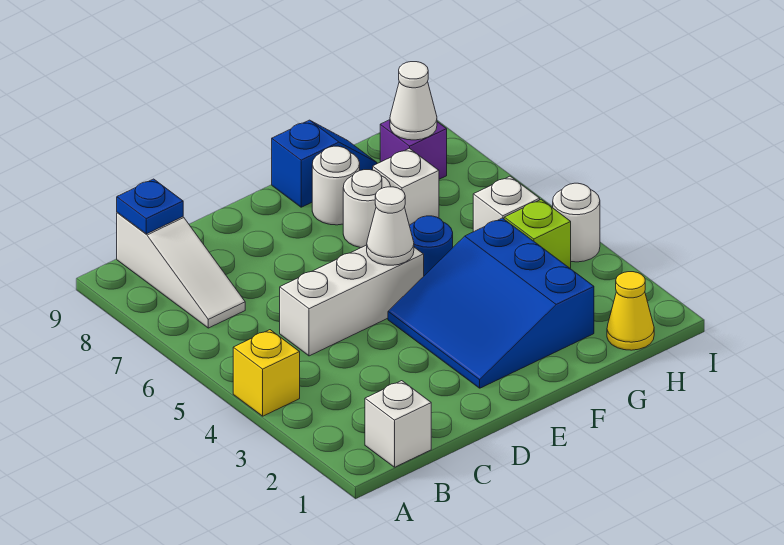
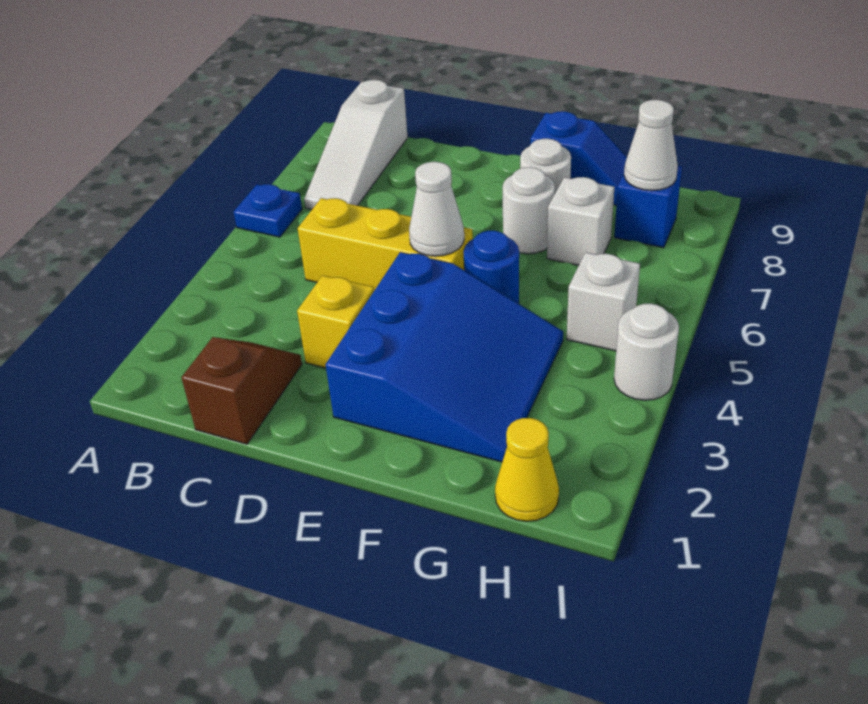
yellow 1x1 brick [233,330,300,416] -> yellow 1x1 brick moved to [297,275,374,368]
white 1x1 brick [365,381,431,467] -> none
blue 1x1 plate [117,179,183,234] -> blue 1x1 plate moved to [234,184,302,237]
none -> brown 1x2 slope [181,337,302,444]
white 1x3 brick [280,245,424,356] -> yellow 1x3 brick [298,198,473,290]
blue 3x3 slope [388,218,594,388] -> blue 3x3 slope turned to [326,252,563,462]
lime 1x1 brick [504,200,571,269] -> none
purple 1x1 brick [380,120,447,179] -> blue 1x1 brick [614,166,682,248]

